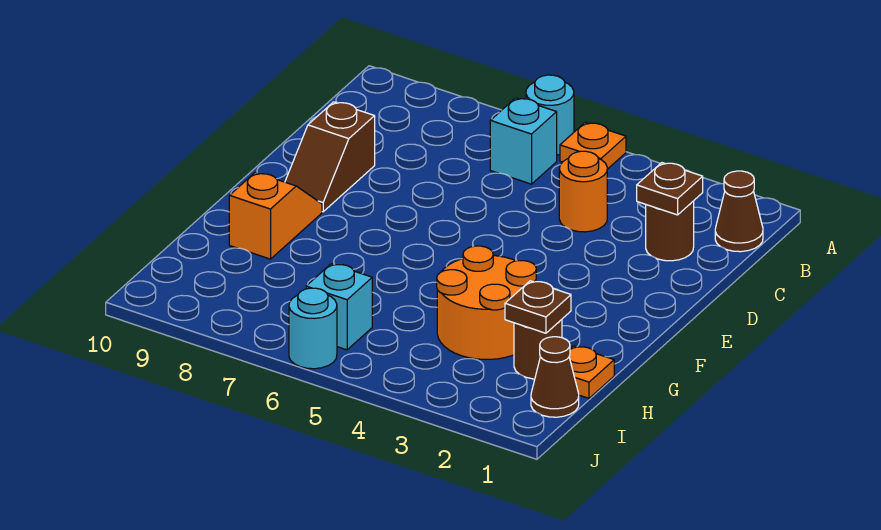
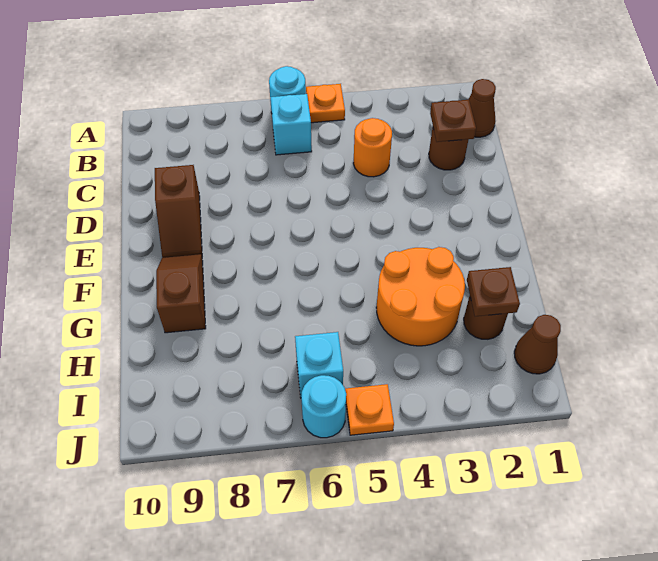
orange 1x2 slope [229,172,322,259] -> brown 1x2 slope [156,254,206,333]
orange 1x1 plate [569,346,614,398] -> orange 1x1 plate moved to [345,384,394,435]

